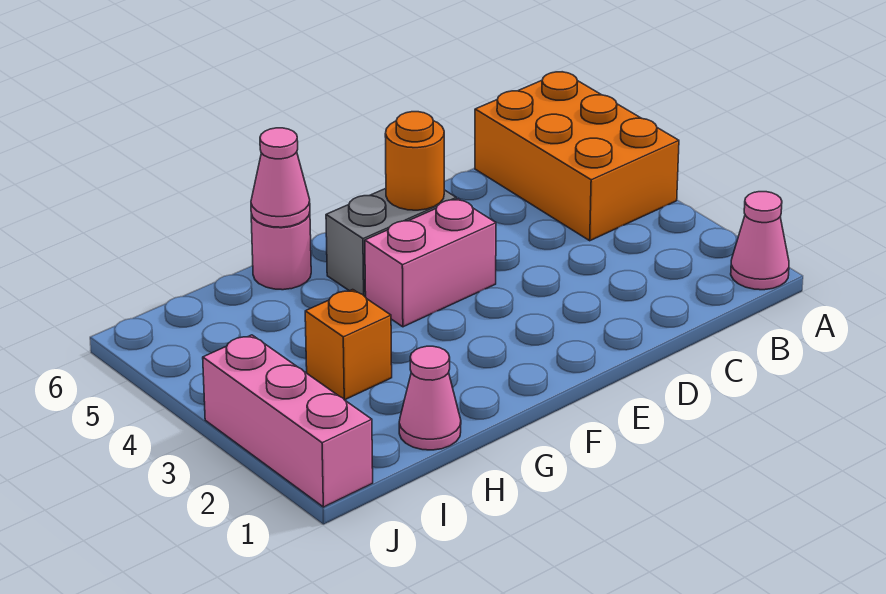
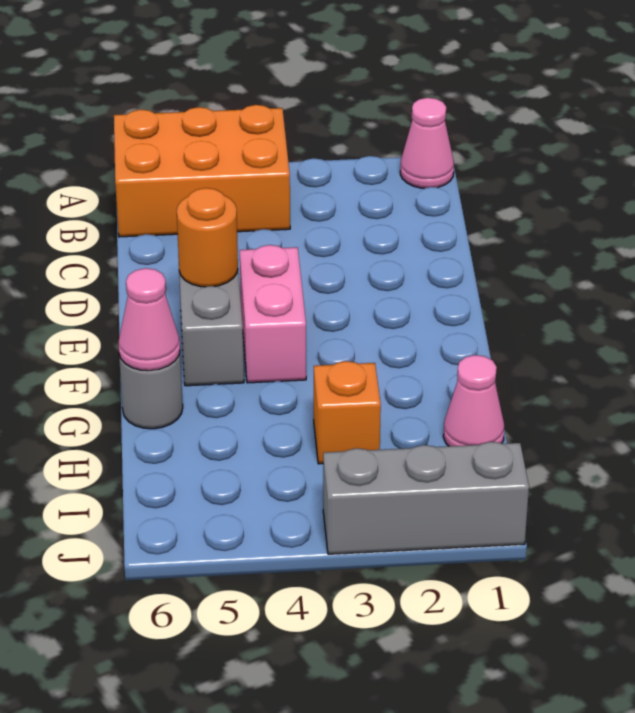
pink 1x1 round brick [251,213,311,290] -> grey 1x1 round brick [119,353,183,429]
pink 1x3 brick [203,335,373,507] -> grey 1x3 brick [323,442,529,554]

